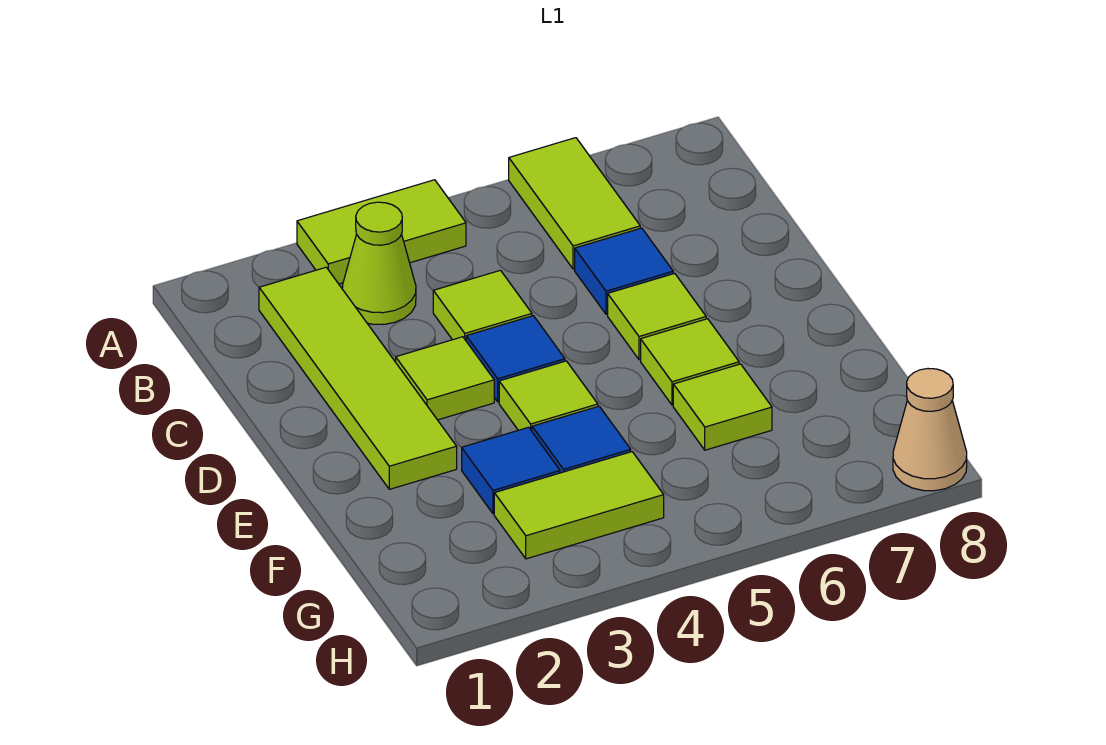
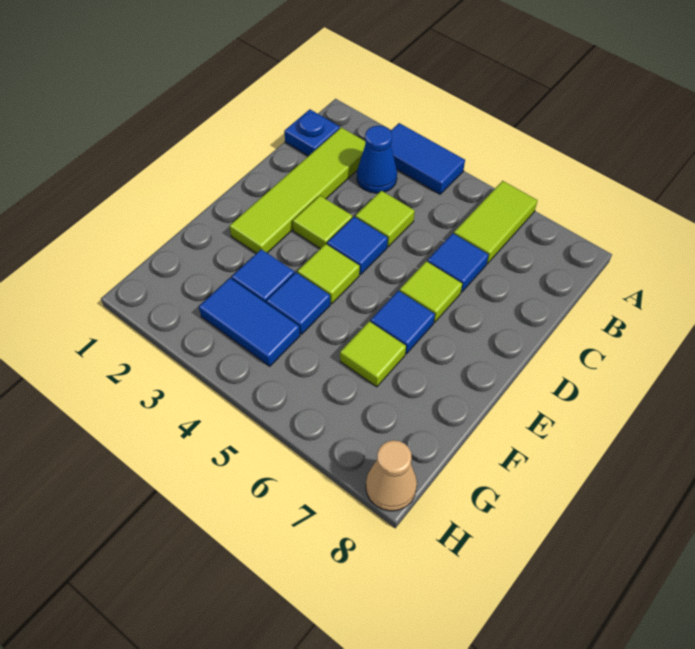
lime 1x2 tile [297,180,466,284] -> blue 1x2 tile [391,123,465,194]
none -> blue 1x1 plate [284,109,340,156]
lime 1x1 cone [342,202,416,325] -> blue 1x1 cone [357,126,397,193]
lime 1x1 tile [641,319,739,405] -> blue 1x1 tile [371,291,435,354]
lime 1x2 tile [494,452,664,559] -> blue 1x2 tile [199,278,300,366]

